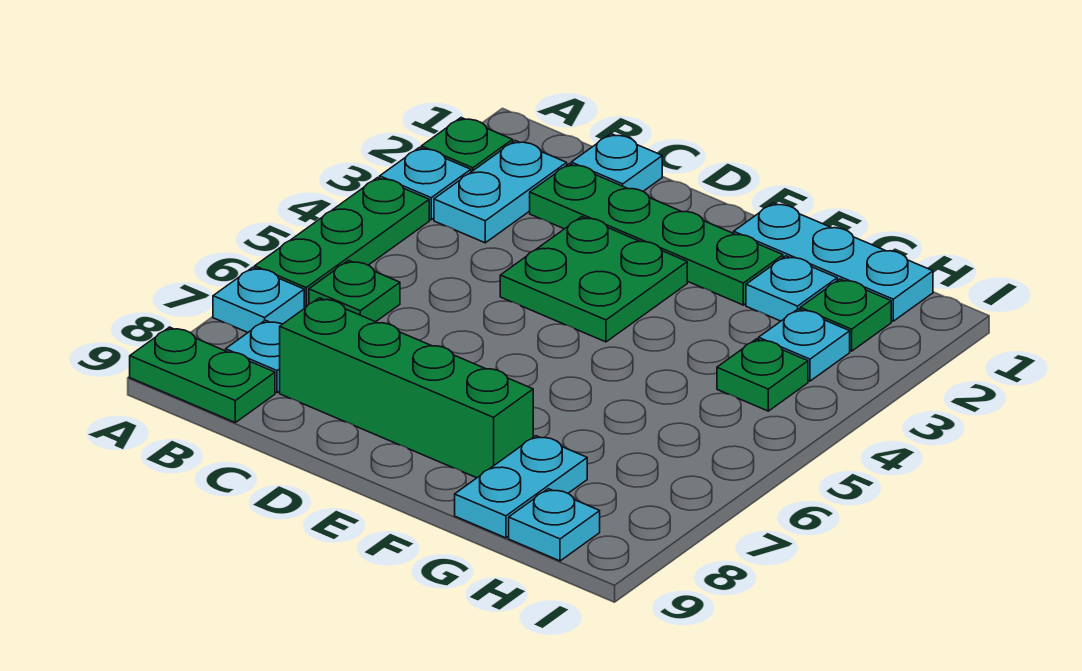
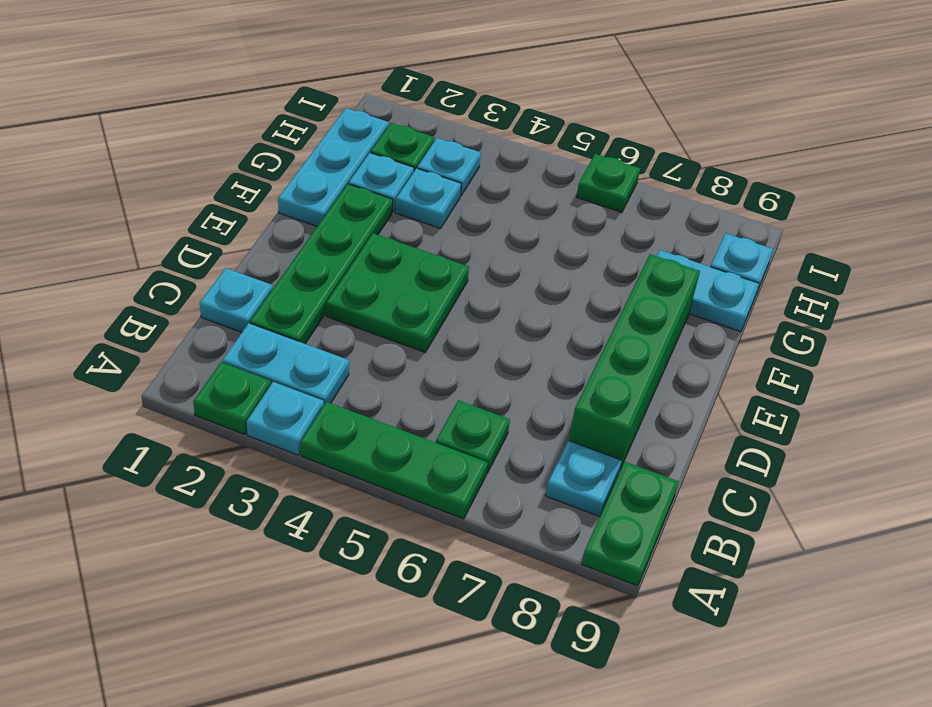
cyan 1x1 plate [213,267,304,332] -> cyan 1x1 plate moved to [395,168,461,228]
green 1x1 plate [717,339,808,411] -> green 1x1 plate moved to [577,154,640,212]

